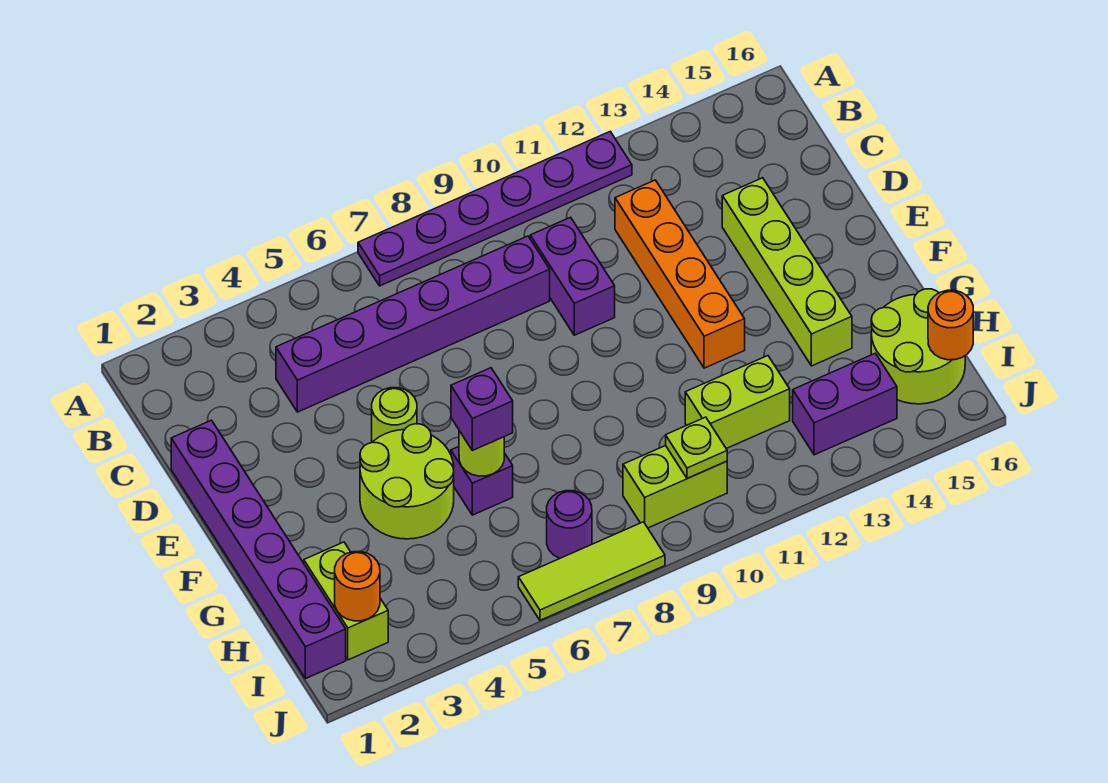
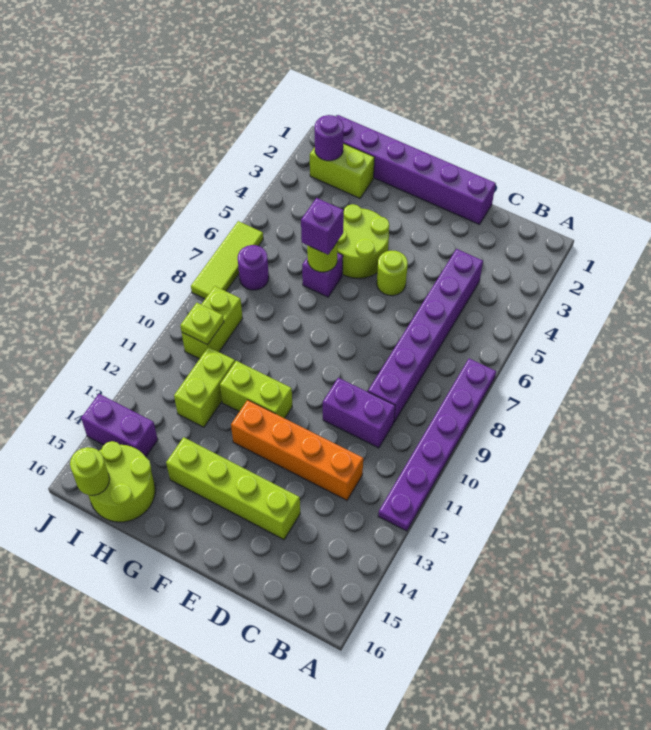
none -> lime 1x2 brick [220,361,292,418]
orange 1x1 round brick [335,552,380,621] -> purple 1x1 round brick [315,115,344,161]
purple 1x2 brick [793,353,897,455] -> purple 1x2 brick turned to [81,394,158,457]
orange 1x1 round brick [928,290,973,360] -> lime 1x1 round brick [70,447,110,495]

